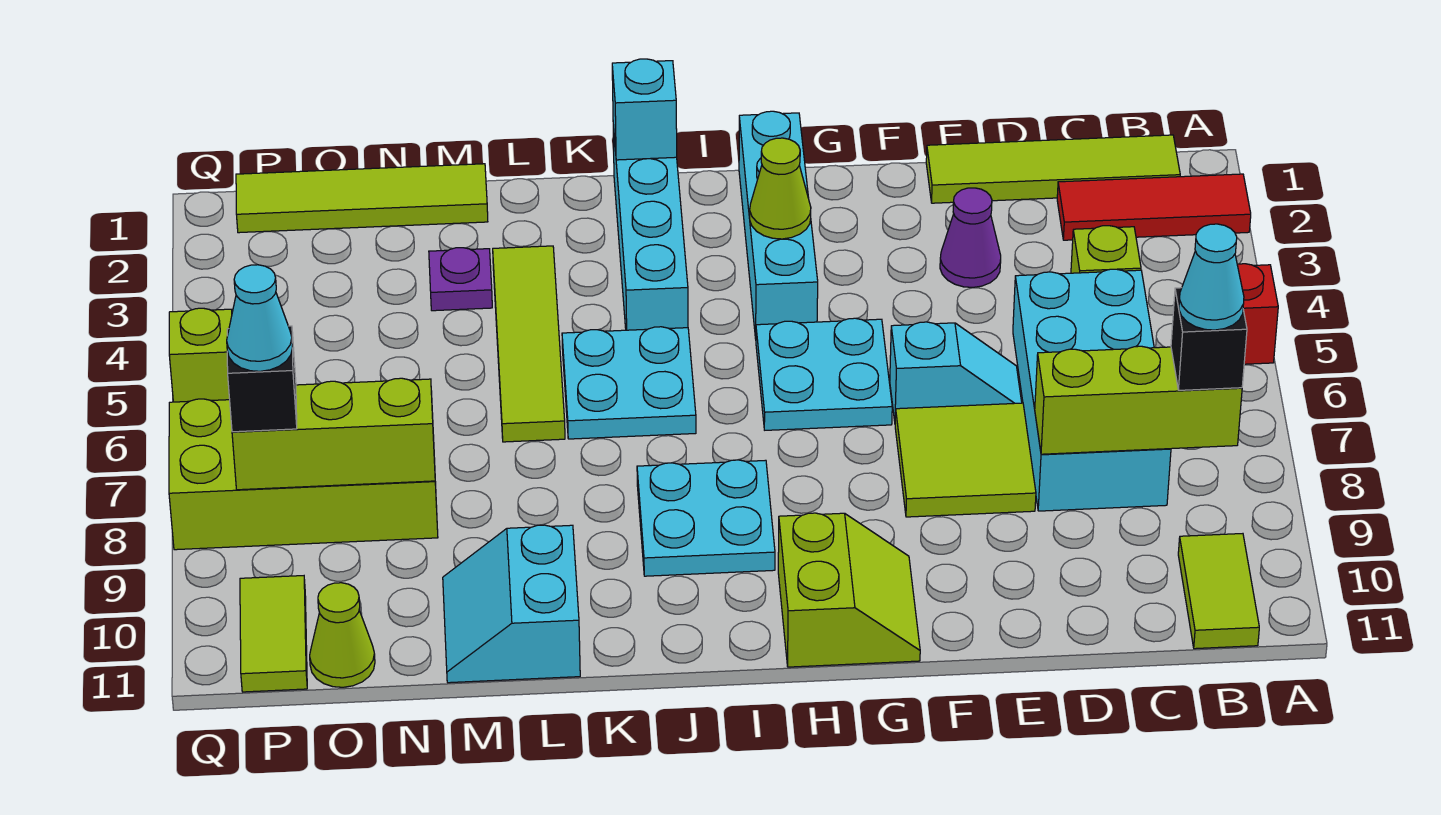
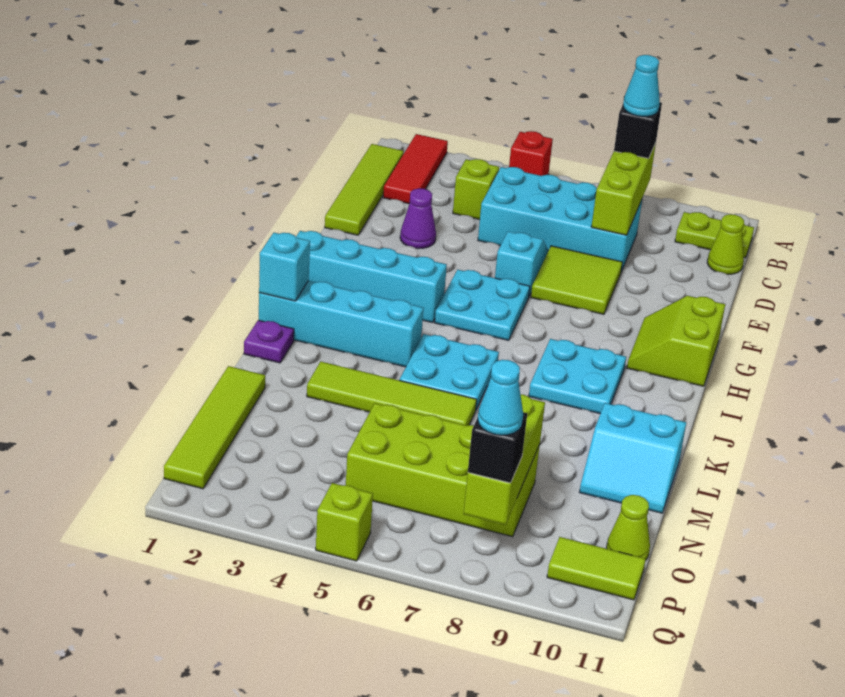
lime 1x2 tile [1178,534,1259,649] -> lime 1x2 plate [675,212,754,258]
lime 2x2 slope [778,513,920,667] -> lime 2x2 slope turned to [627,296,725,386]
lime 1x1 cone [750,138,811,239] -> lime 1x1 cone moved to [707,214,744,274]
purple 1x1 plate [429,248,492,311] -> purple 1x1 plate moved to [244,320,294,363]
lime 2x4 brick [169,391,438,550] -> lime 2x4 brick turned to [346,403,540,537]

